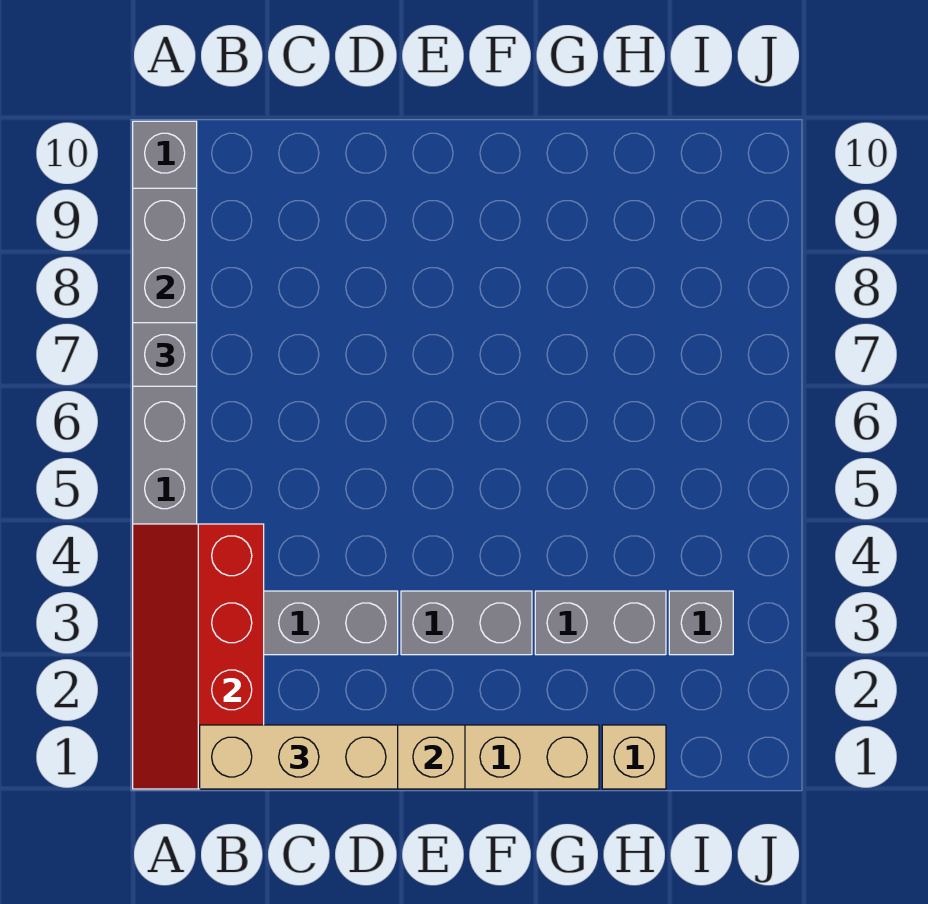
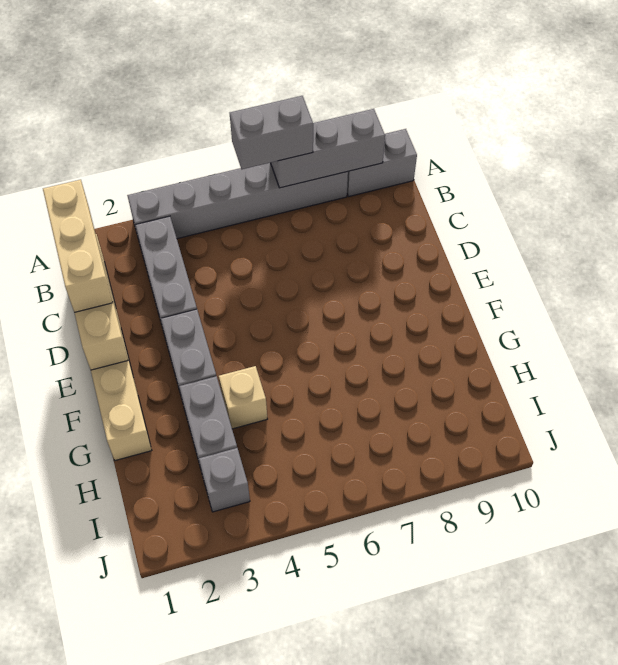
red 2x4 slope [133,524,264,789] -> none
grey 1x1 brick [133,323,197,386] -> grey 1x2 brick [230,96,313,169]
tan 1x1 brick [602,725,666,789] -> tan 1x1 brick moved to [219,366,267,429]

